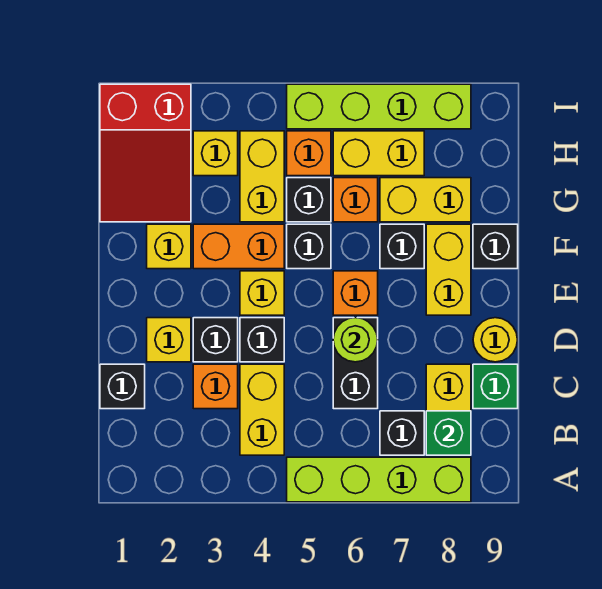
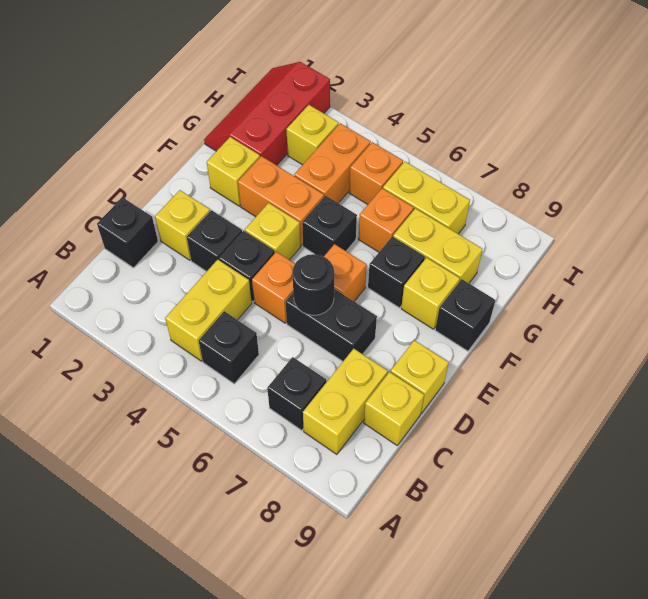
lime 1x4 brick [287,457,471,502] -> none
green 1x1 brick [426,411,471,455] -> none
orange 1x1 brick [193,364,238,409] -> orange 1x1 brick moved to [252,252,295,323]
black 1x2 brick [333,318,378,409] -> black 1x2 brick turned to [286,289,377,361]
green 1x1 brick [473,364,518,409] -> yellow 1x1 brick [364,372,424,445]
lime 1x1 round brick [333,318,378,362] -> black 1x1 round brick [292,254,335,315]
yellow 1x1 round brick [473,318,517,362] -> yellow 1x1 brick [391,340,449,413]
yellow 1x2 brick [426,224,471,315] -> yellow 1x1 brick [401,258,460,329]
red 2x3 slope [100,84,191,222] -> red 2x3 slope turned to [204,62,330,165]
yellow 1x2 brick [240,131,284,222] -> orange 1x2 brick [294,123,371,203]
black 1x1 brick [287,178,331,222] -> black 1x1 brick moved to [199,311,259,384]
lime 1x4 brick [287,84,471,129] -> none

